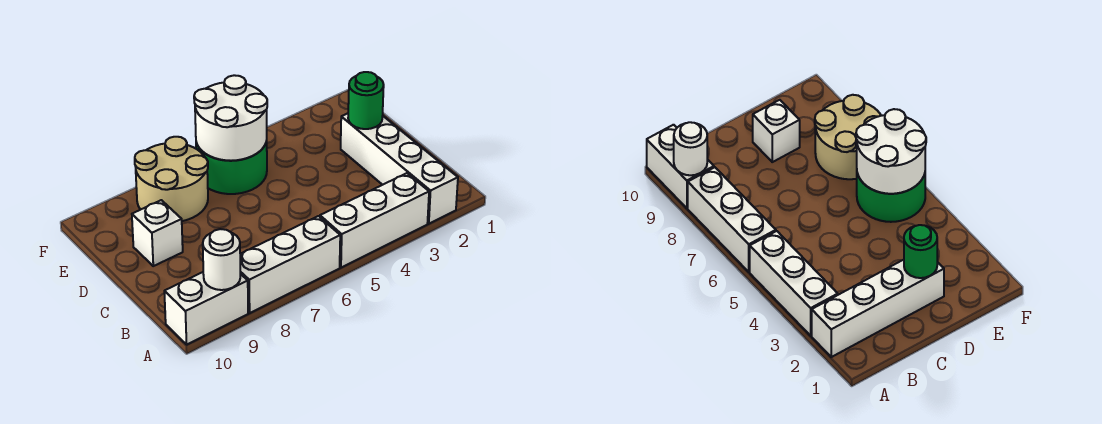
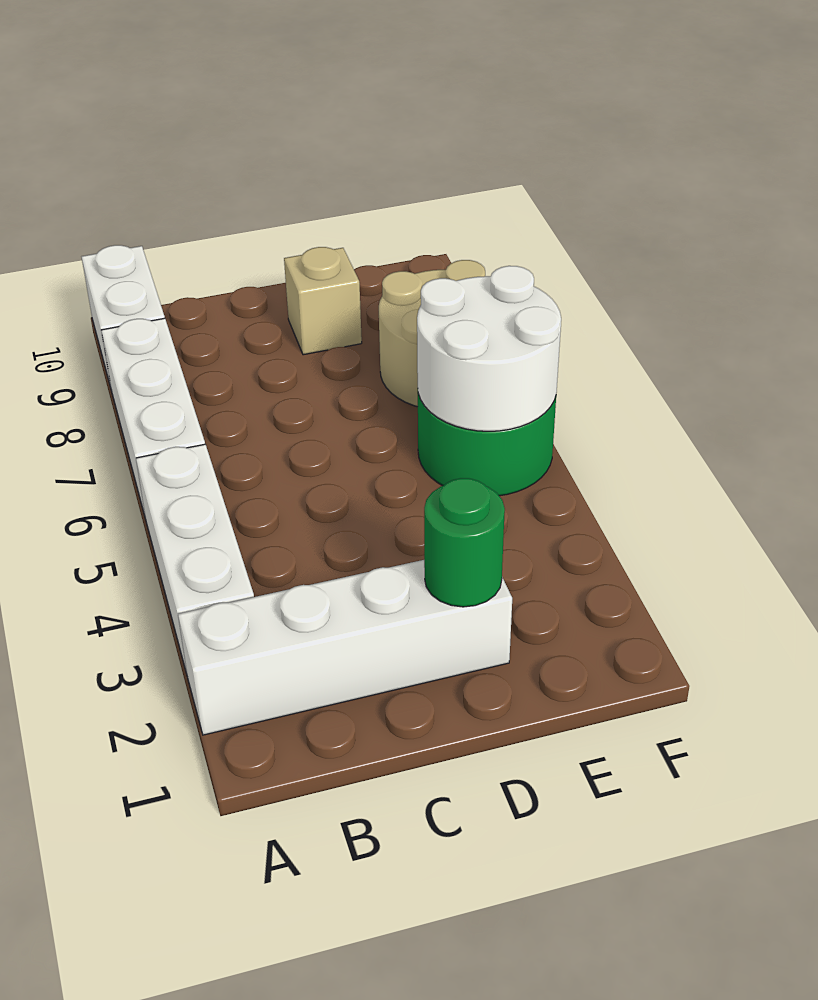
white 1x1 round brick [203,229,240,290] -> none
white 1x1 brick [132,200,183,266] -> tan 1x1 brick [284,247,362,355]

